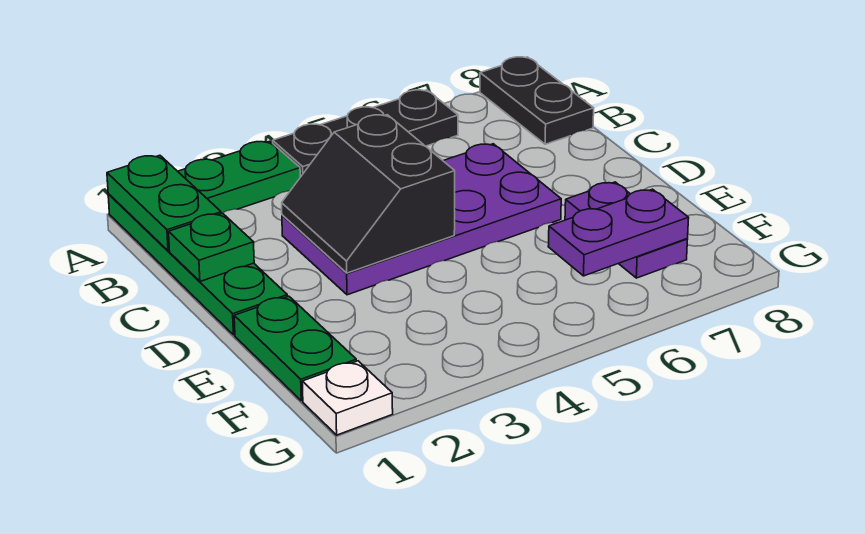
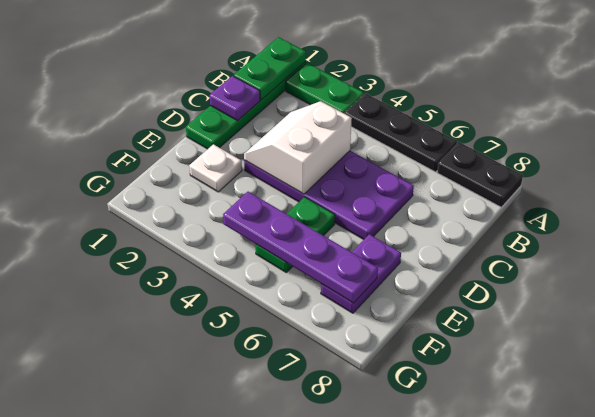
black 1x2 plate [480,57,594,144] -> black 1x2 plate turned to [437,142,523,207]
green 1x1 plate [169,213,254,281] -> purple 1x1 plate [210,76,260,121]
black 2x2 slope [282,115,455,273] -> white 2x2 slope [244,101,352,194]
green 1x2 plate [234,296,356,401] -> green 1x2 plate moved to [255,197,335,272]
purple 1x2 plate [548,189,689,276] -> purple 1x4 plate [223,192,378,303]
white 1x1 plate [302,361,393,435] -> white 1x1 plate moved to [189,144,242,192]

